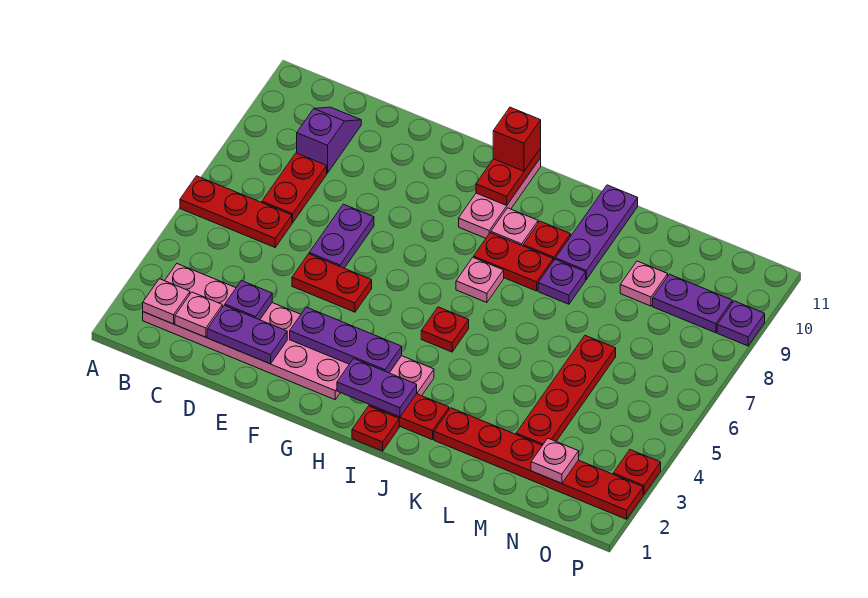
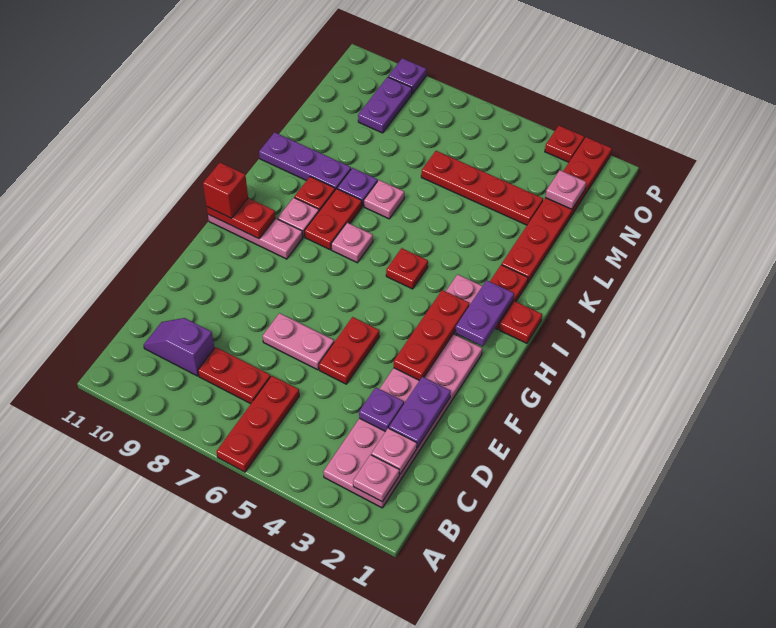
purple 1x2 plate [309,204,374,268] -> pink 1x2 plate [263,313,334,370]
purple 1x3 plate [290,307,402,373] -> red 1x3 plate [394,290,469,381]
pink 1x1 plate [620,261,668,306] -> pink 1x1 plate moved to [364,180,404,219]

